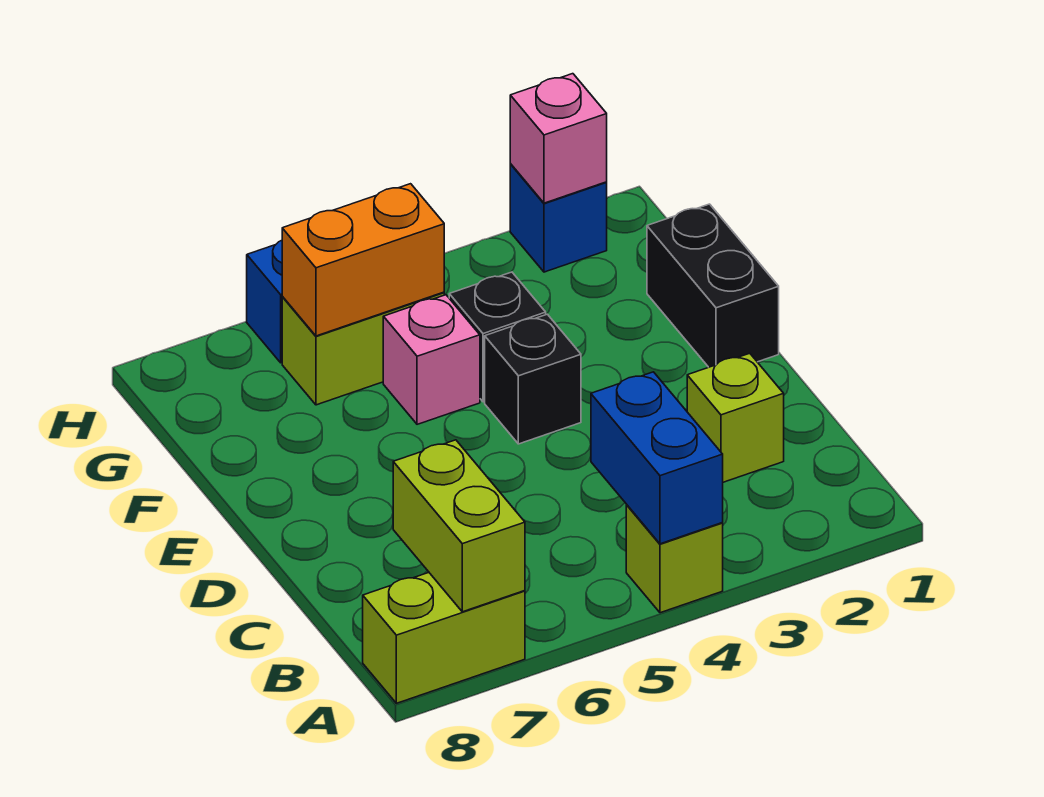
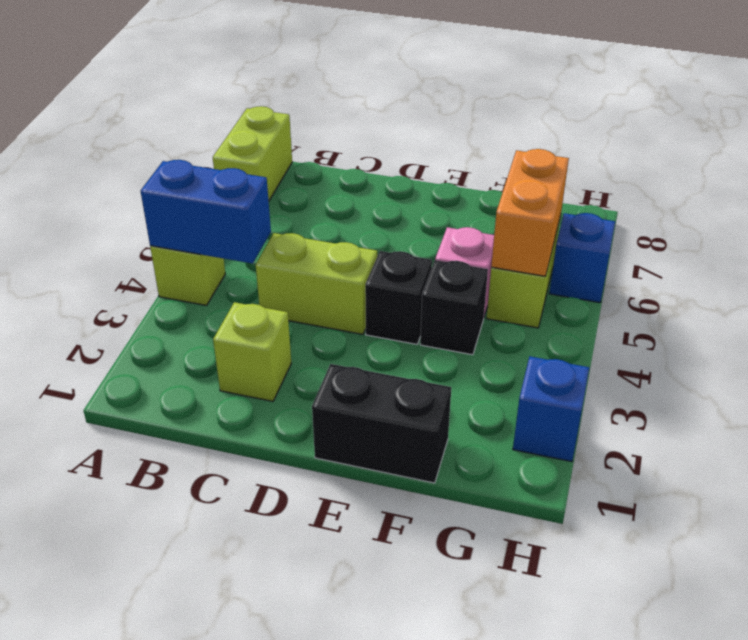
lime 1x2 brick [393,440,525,612] -> lime 1x2 brick moved to [256,233,377,334]
pink 1x1 brick [510,74,607,203] -> none

